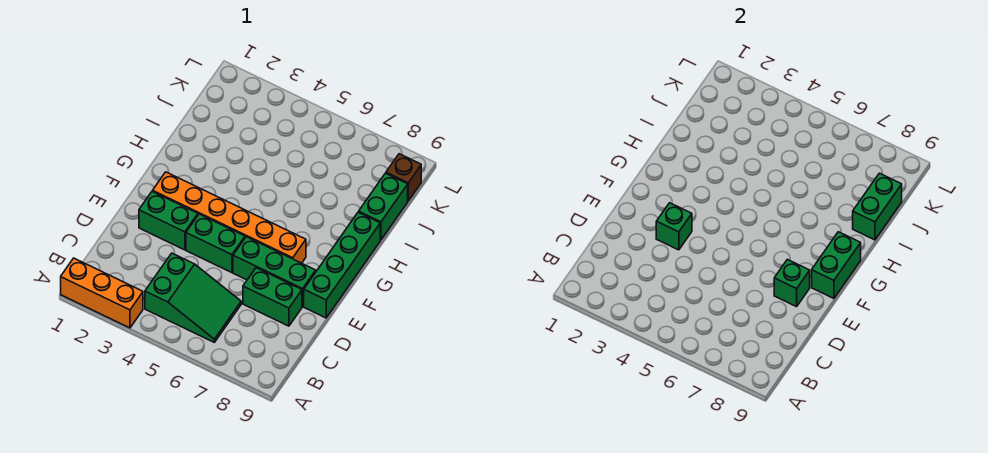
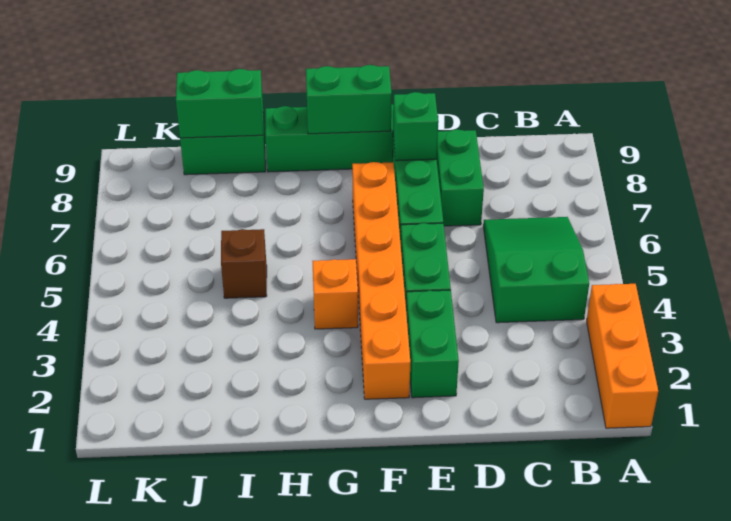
green 1x1 brick [656,203,692,250] -> none
none -> orange 1x1 brick [312,259,358,329]
brown 1x1 brick [386,154,421,201] -> brown 1x1 brick moved to [221,229,267,298]

